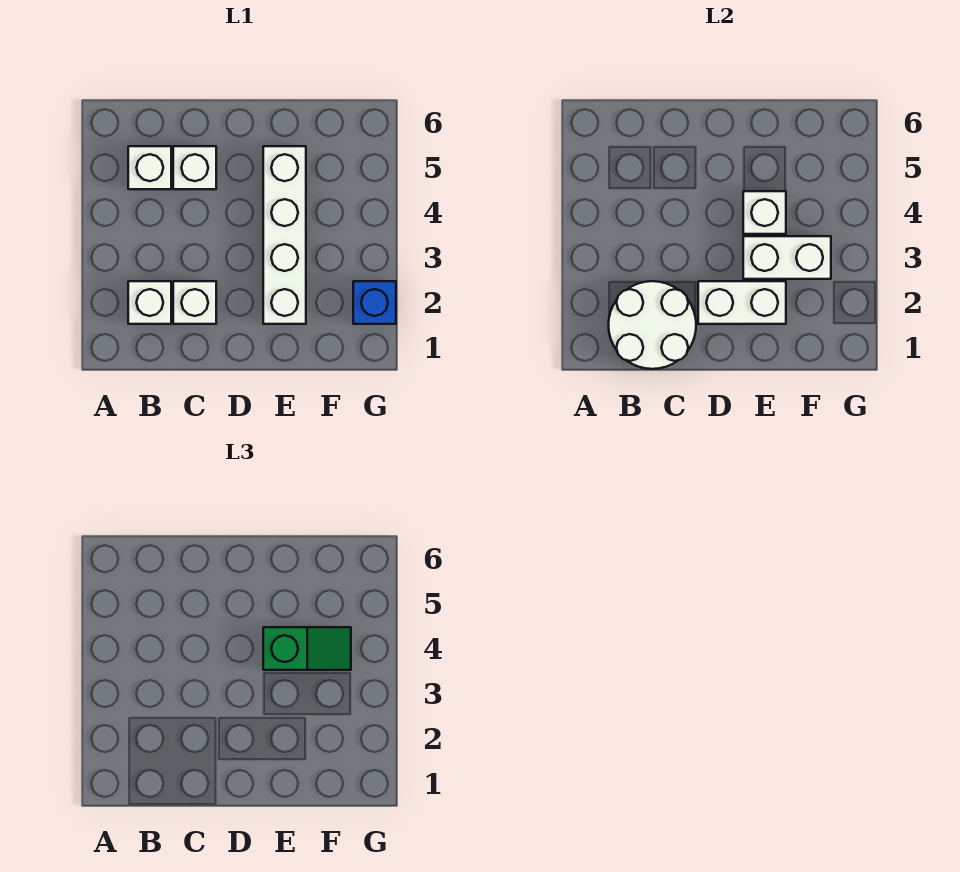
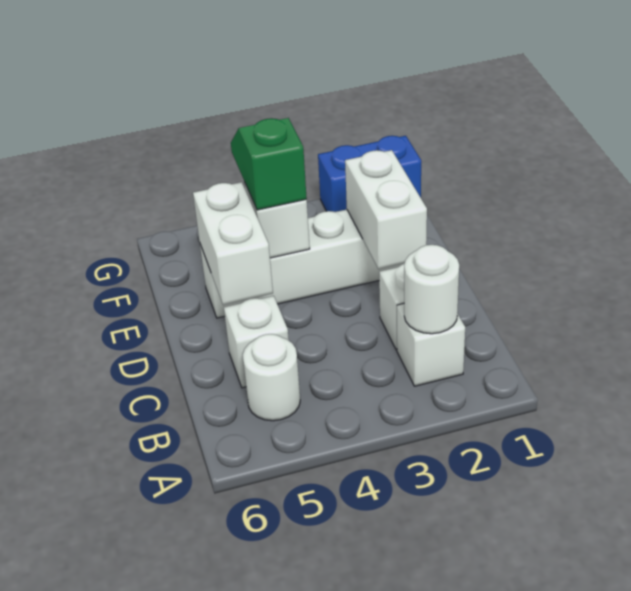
white 2x2 round brick [609,281,696,369] -> white 1x1 round brick [404,245,459,334]
white 1x1 brick [128,146,171,189] -> white 1x1 round brick [243,334,300,421]
white 1x2 brick [743,236,831,279] -> white 1x2 brick moved to [193,182,273,305]
blue 1x1 brick [353,281,396,324] -> blue 1x2 brick [318,136,421,212]

